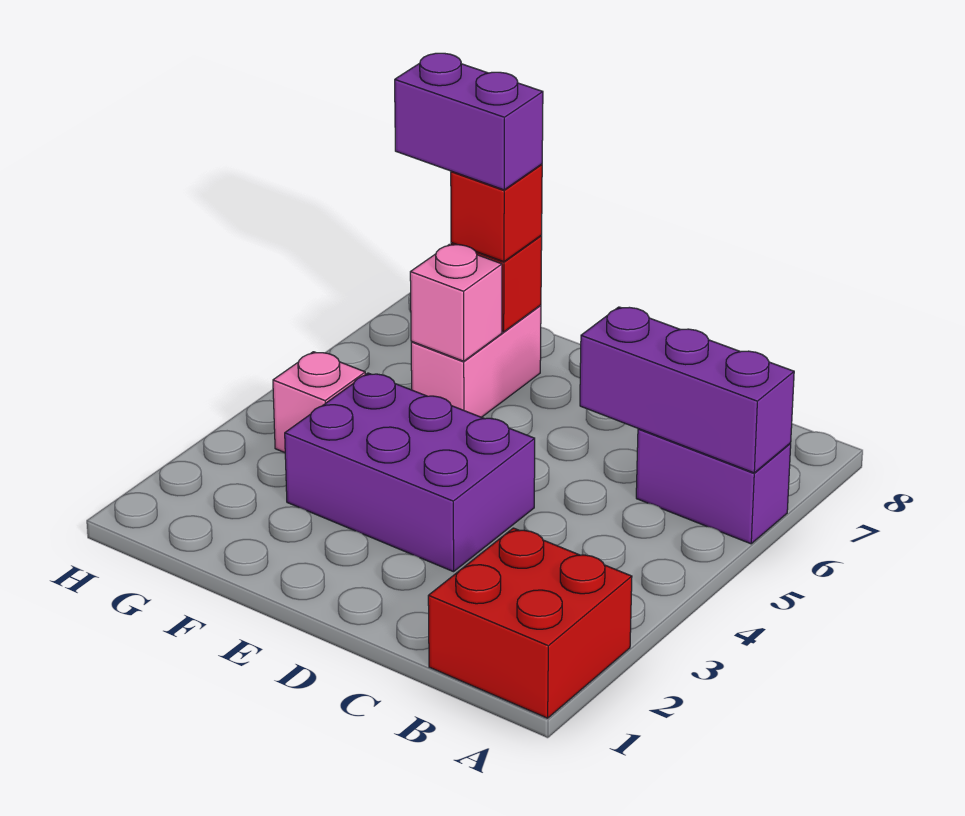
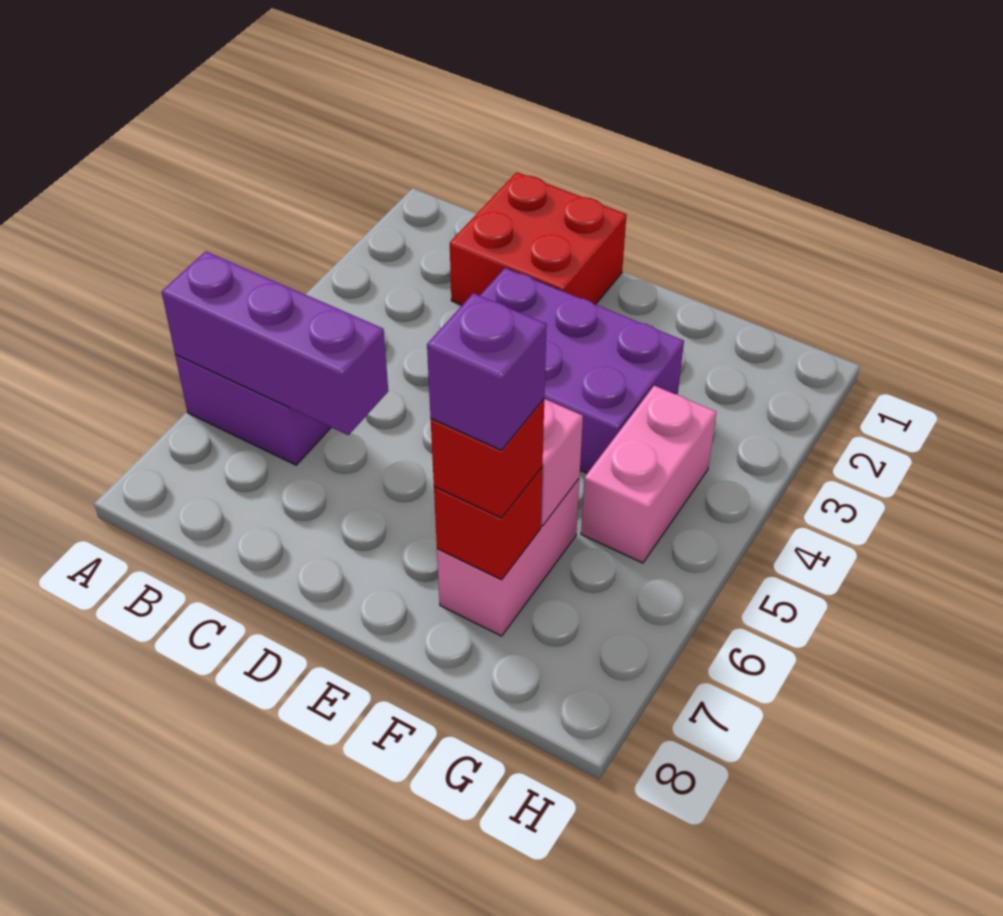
red 2x2 brick [428,528,632,718] -> red 2x2 brick moved to [450,172,627,305]
purple 1x2 brick [395,53,543,190] -> purple 1x1 brick [427,293,547,450]
pink 1x1 brick [273,352,365,453] -> pink 1x2 brick [581,386,716,563]

